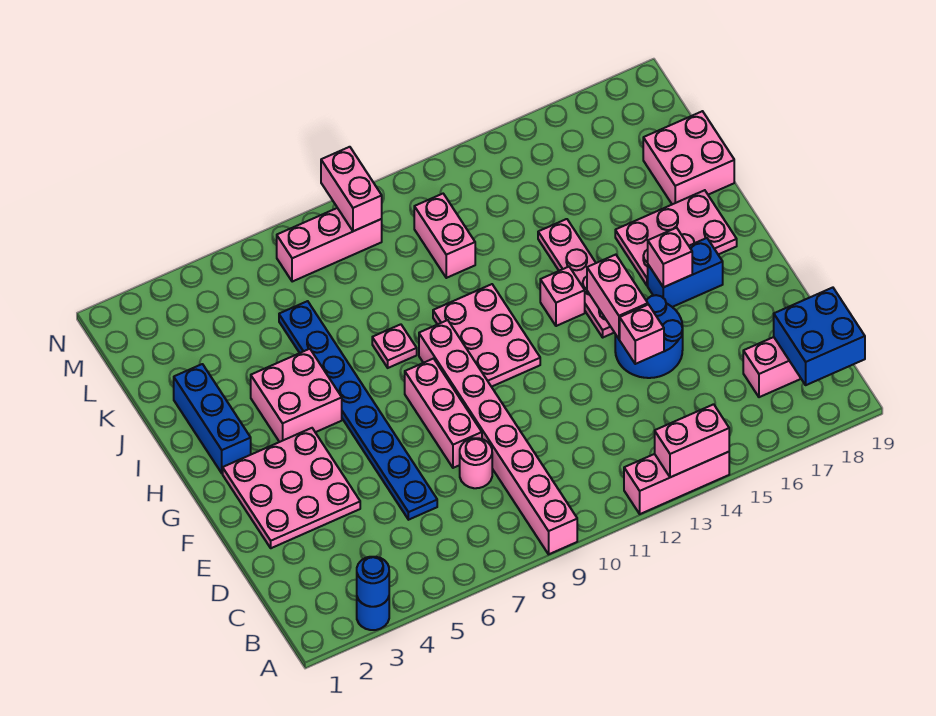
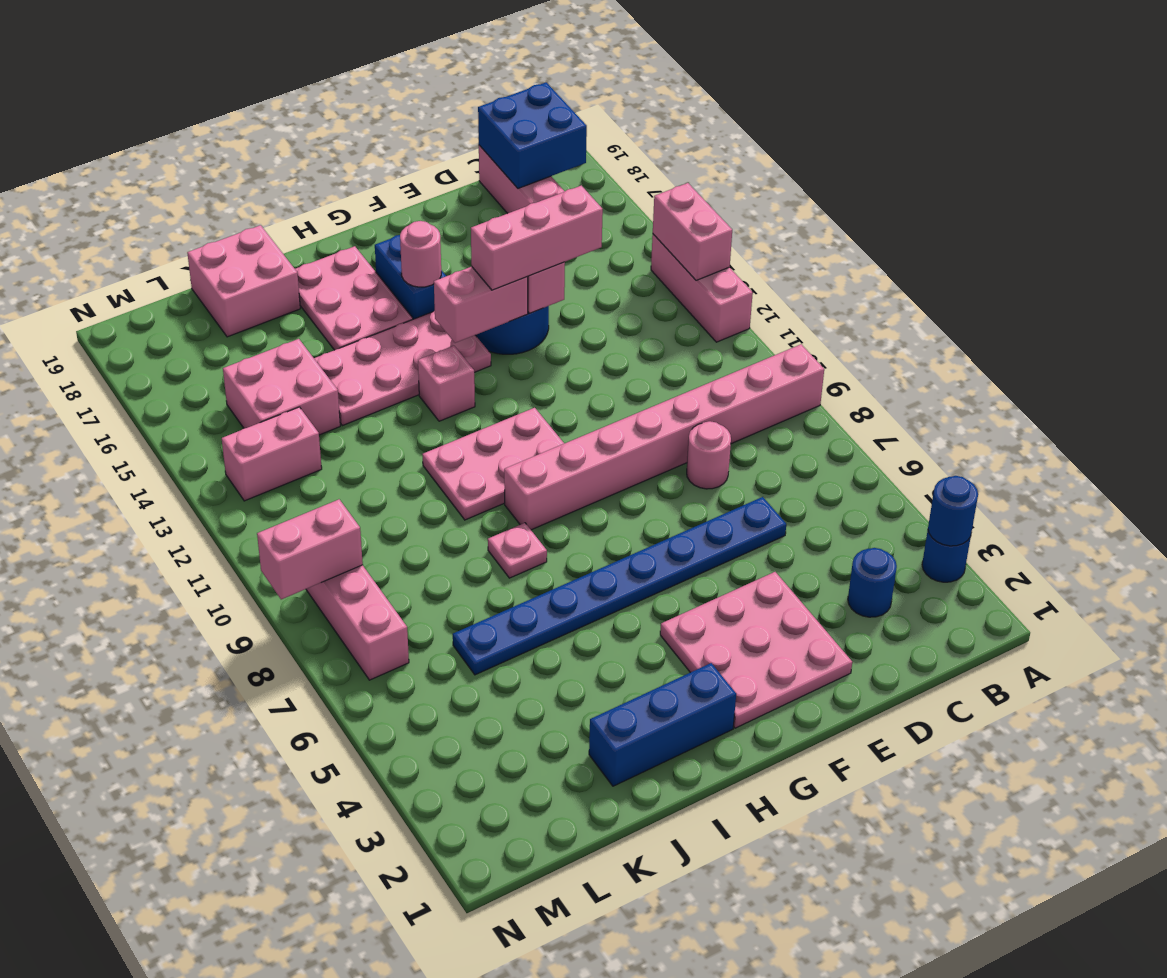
none -> blue 1x1 round brick [848,548,897,617]
pink 1x3 brick [405,359,482,468] -> pink 1x3 brick moved to [471,186,603,290]
pink 1x4 plate [538,219,614,337] -> pink 2x4 plate [314,311,491,426]
pink 1x1 brick [648,228,692,287] -> pink 1x1 round brick [400,221,441,287]
pink 2x2 brick [251,349,342,442] -> pink 2x2 brick moved to [223,339,340,435]
pink 1x2 brick [414,194,475,278] -> pink 1x2 brick moved to [222,407,322,501]

